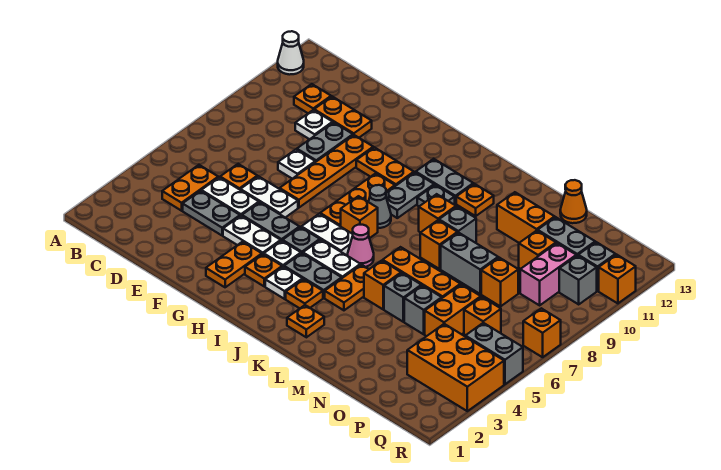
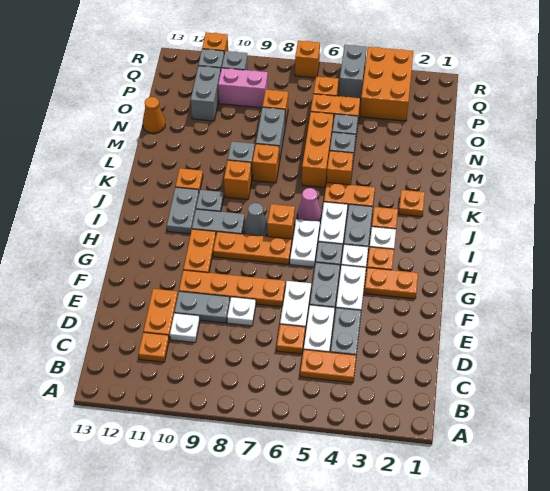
white 1x1 cone [278,31,304,75] -> none
orange 1x2 brick [497,192,555,243] -> none
orange 1x1 brick [519,231,556,269] -> none

